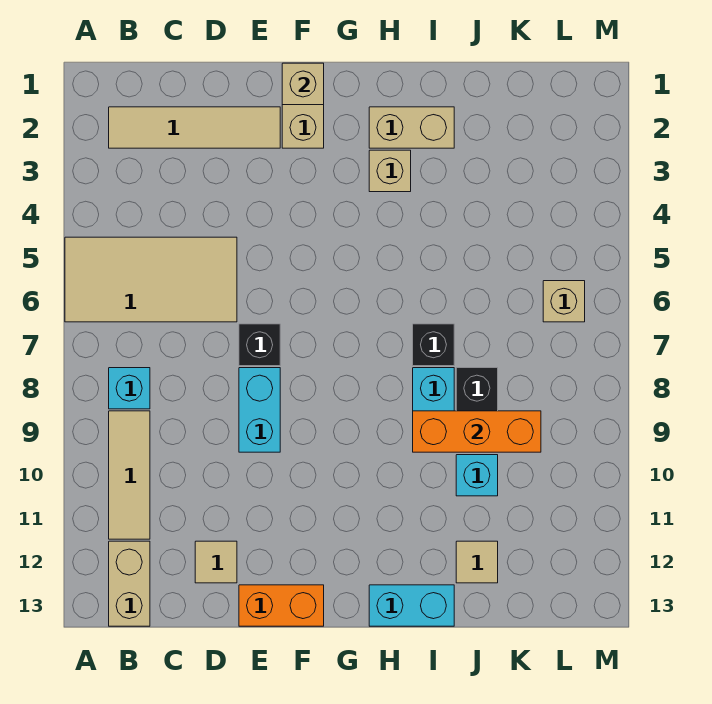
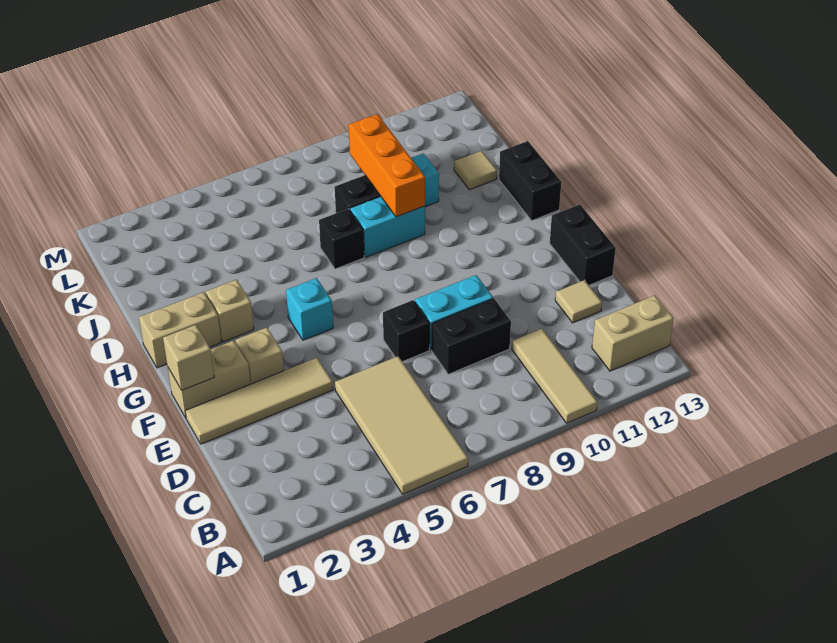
tan 1x4 tile [109,107,280,148] -> tan 1x4 tile turned to [185,358,333,444]
cyan 1x1 brick [109,368,150,409] -> cyan 1x1 brick moved to [286,278,333,340]
tan 1x3 tile [109,411,150,539] -> tan 1x3 tile turned to [512,329,597,423]
none -> black 1x2 brick [432,299,511,374]
orange 1x2 brick [239,585,324,626] -> black 1x2 brick [550,204,616,285]
tan 1x2 brick [369,107,454,148] -> tan 1x2 brick turned to [139,292,221,368]
cyan 1x2 brick [369,585,454,626] -> black 1x2 brick [499,141,561,221]
tan 1x1 brick [543,281,585,322] -> tan 1x1 brick moved to [235,328,284,384]

